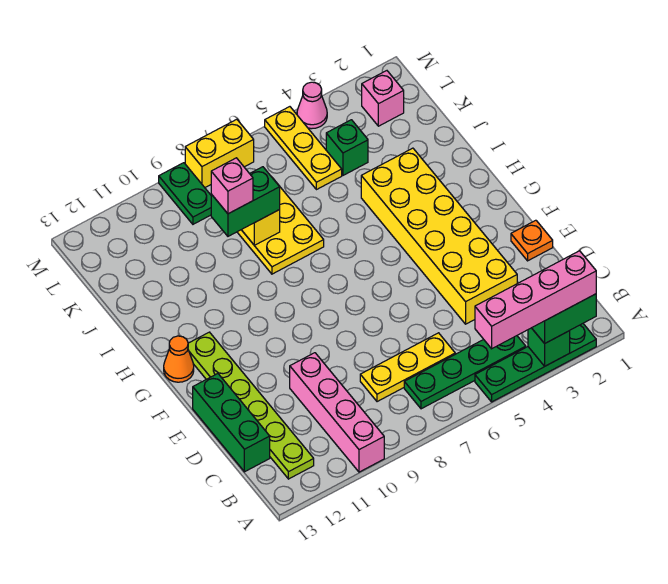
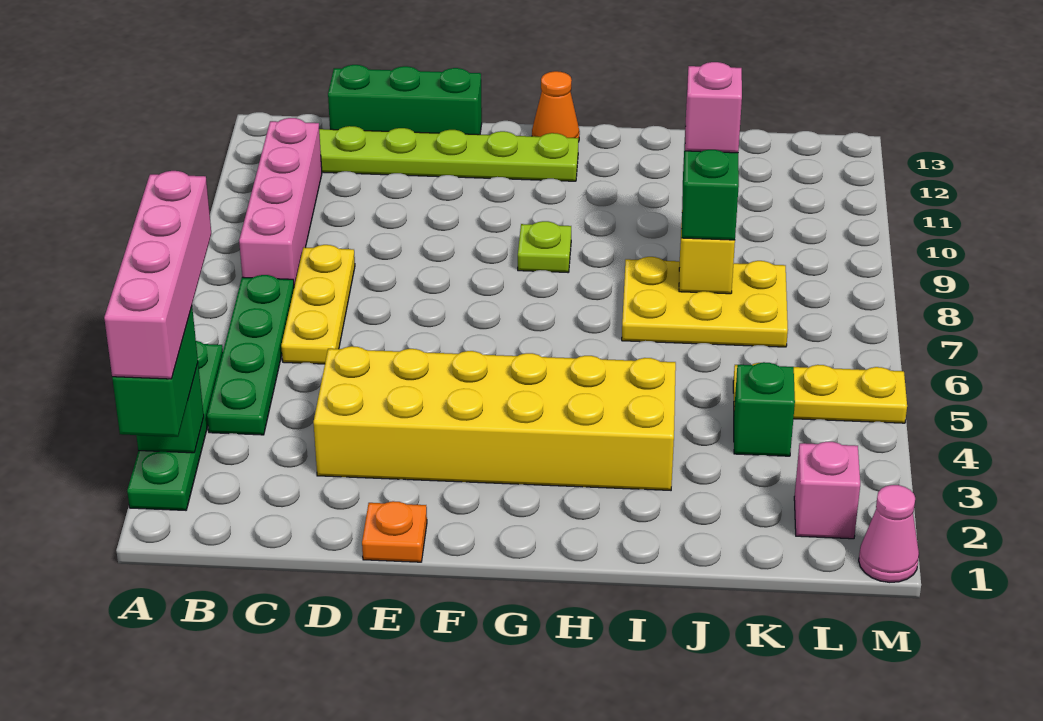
pink 1x4 brick [290,353,384,472] -> pink 1x4 brick turned to [239,118,322,286]
none -> lime 1x1 plate [518,221,571,272]
green 1x2 plate [159,163,211,224] -> none
pink 1x1 cone [297,82,327,129] -> pink 1x1 cone moved to [859,485,919,582]
yellow 1x2 brick [185,119,254,187] -> none

